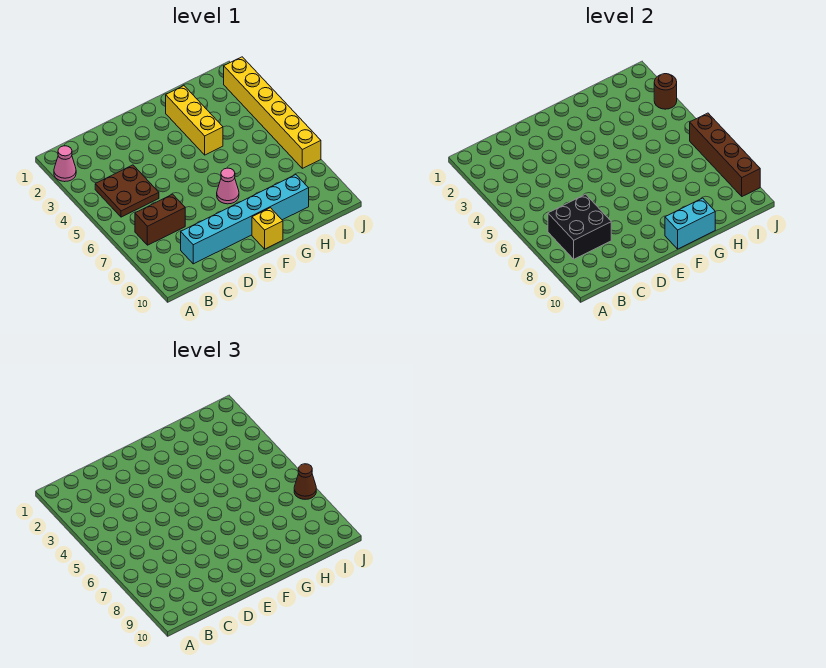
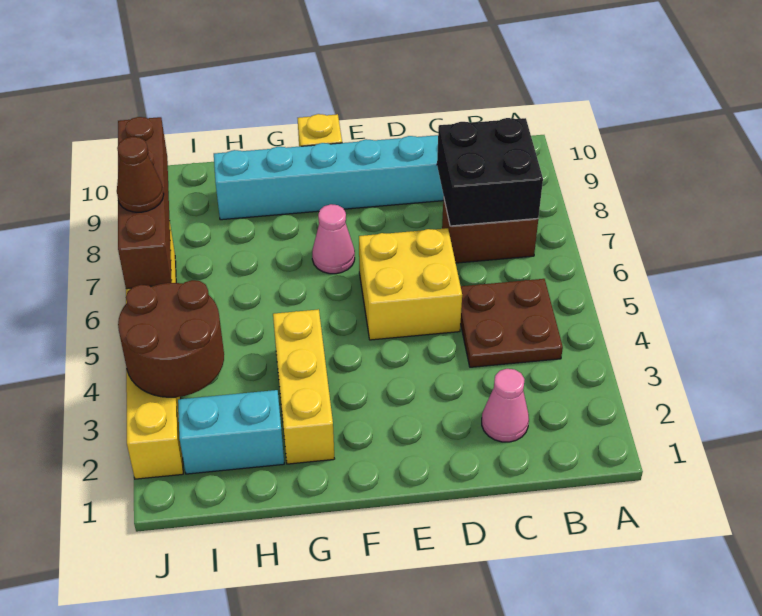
pink 1x1 cone [54,146,76,182] -> pink 1x1 cone moved to [482,369,529,442]
none -> yellow 2x2 brick [359,228,462,340]
cyan 1x2 brick [665,198,715,249] -> cyan 1x2 brick moved to [178,390,284,474]
brown 1x1 round brick [654,74,677,109] -> brown 2x2 round brick [118,280,224,397]

